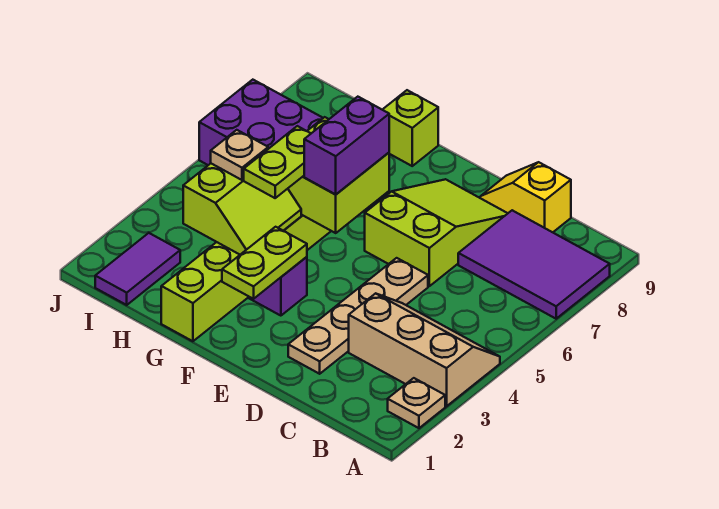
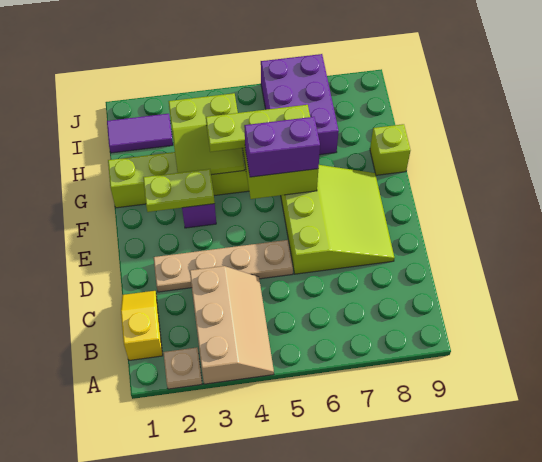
purple 2x3 tile [458,210,610,319] -> none
yellow 1x2 slope [480,162,571,232] -> yellow 1x2 slope moved to [121,291,163,360]
lime 2x3 slope [365,179,508,286] -> lime 3x3 slope [281,165,394,274]
lime 1x2 plate [244,126,311,198] -> lime 1x3 plate [206,105,310,152]
tan 1x1 plate [211,130,268,180] -> none

